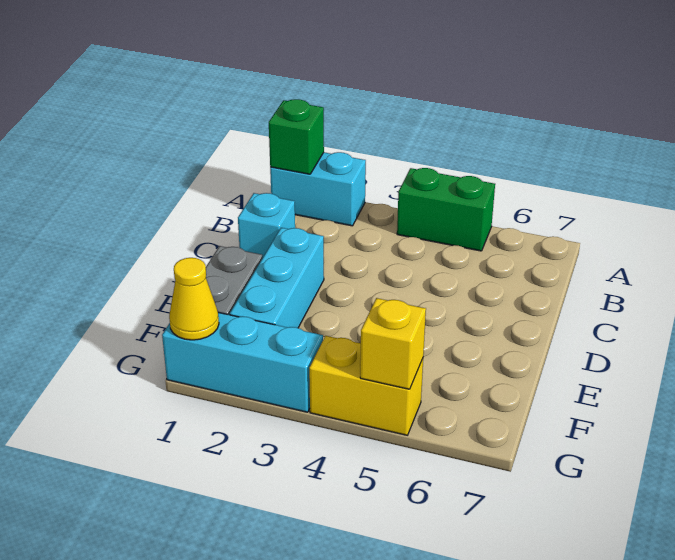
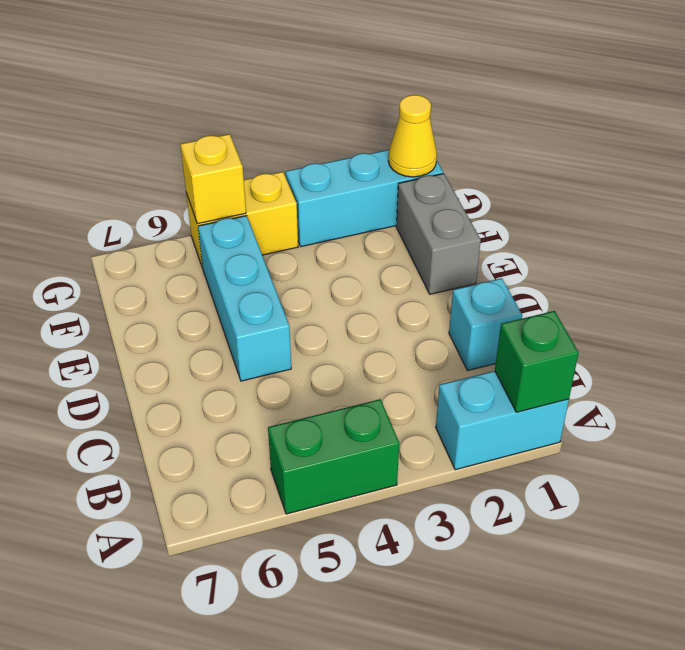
cyan 1x3 brick [230,228,324,328] -> cyan 1x3 brick moved to [198,216,291,381]

